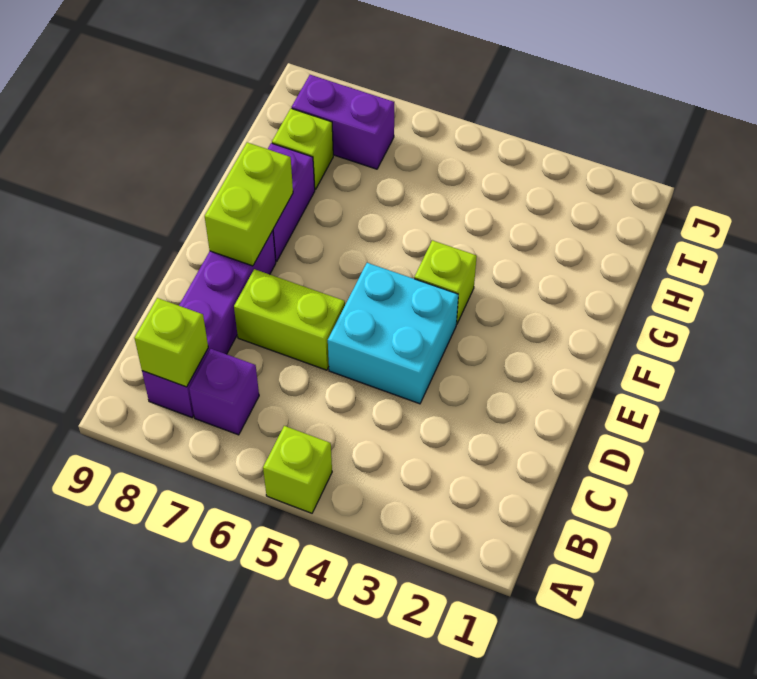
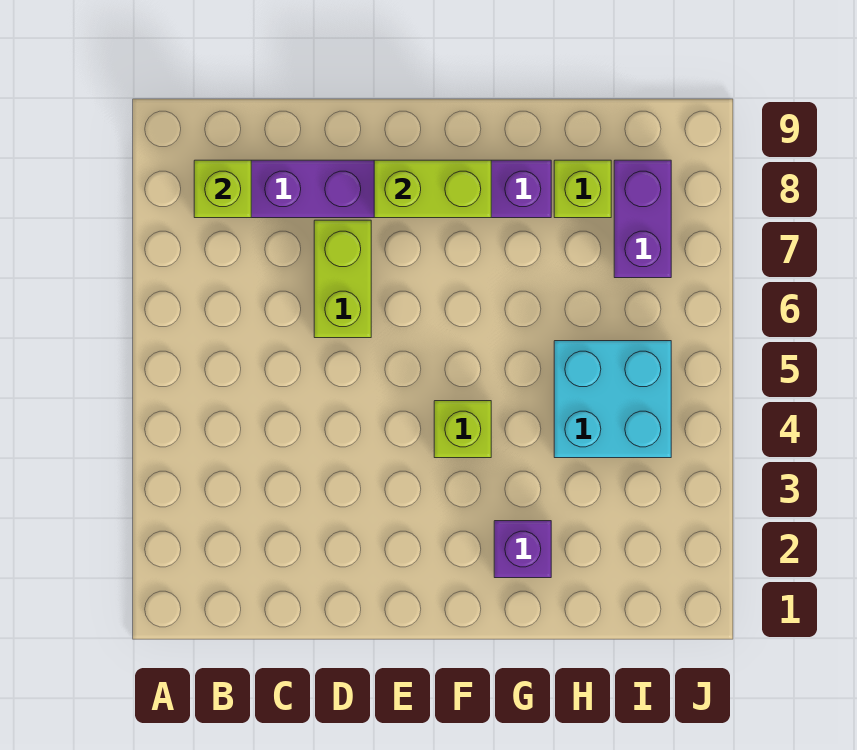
lime 1x1 brick [263,426,332,513] -> none
purple 1x1 brick [189,349,259,435] -> purple 1x1 brick moved to [494,521,551,578]
cyan 2x2 brick [328,263,458,404] -> cyan 2x2 brick moved to [554,341,671,458]

